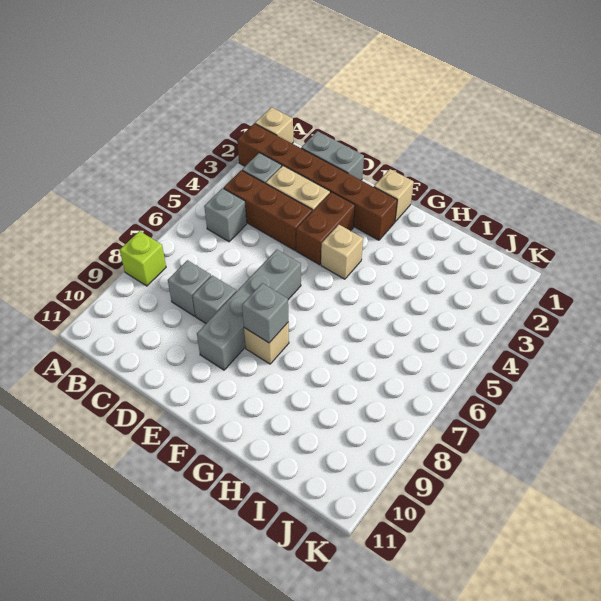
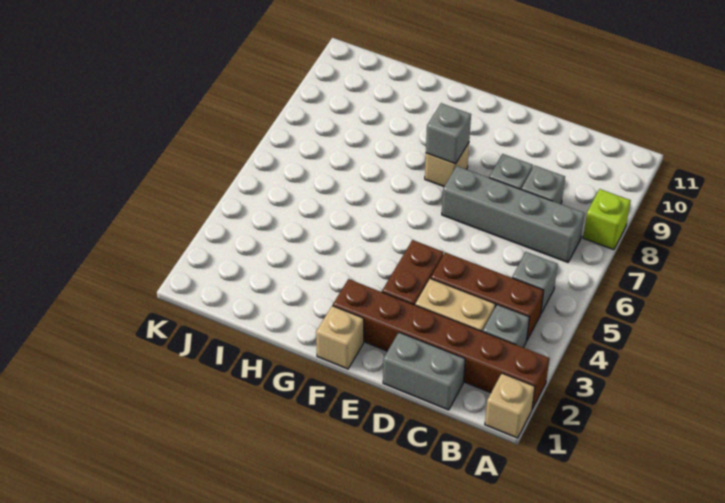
grey 1x4 brick [197,250,301,370] -> grey 1x4 brick turned to [442,166,585,262]
tan 1x1 brick [321,225,363,279] -> none

